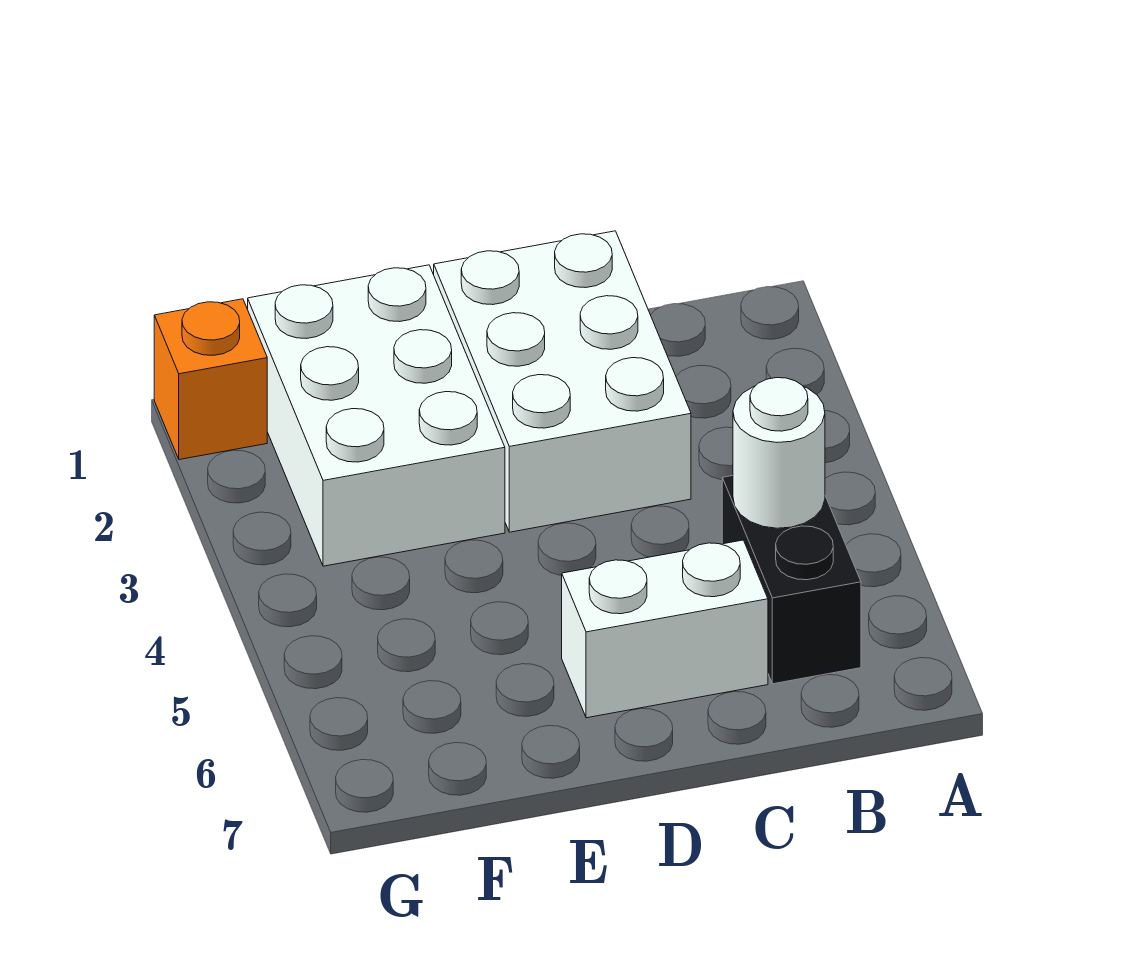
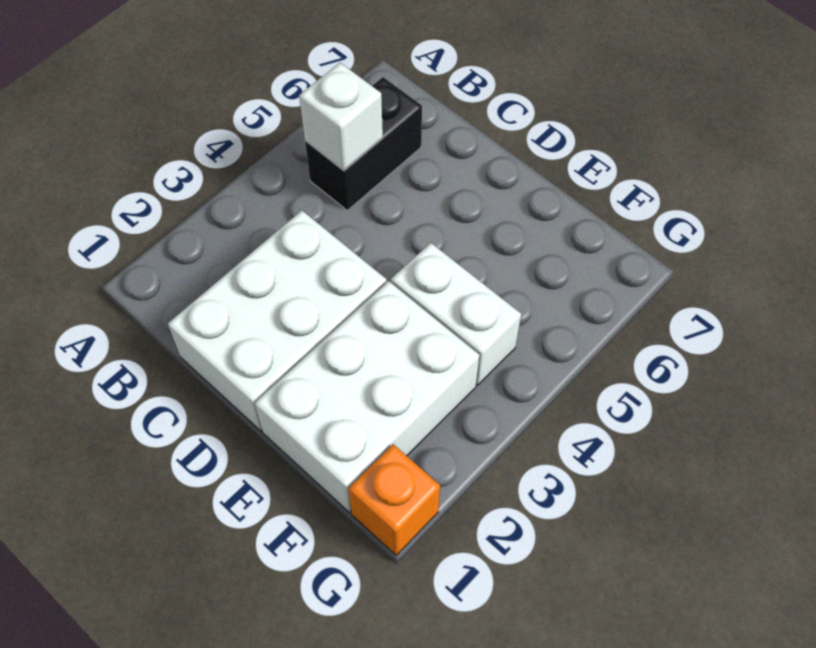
white 1x1 round brick [733,378,825,528] -> white 1x1 brick [299,63,383,170]
white 1x2 brick [562,540,768,718] -> white 1x2 brick moved to [391,243,521,385]

